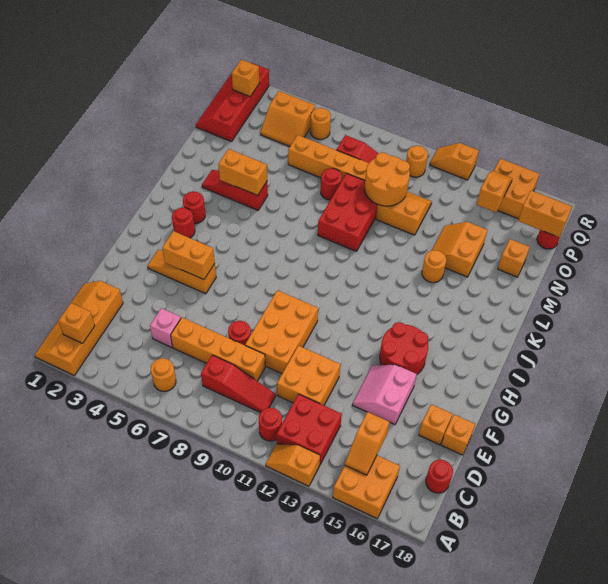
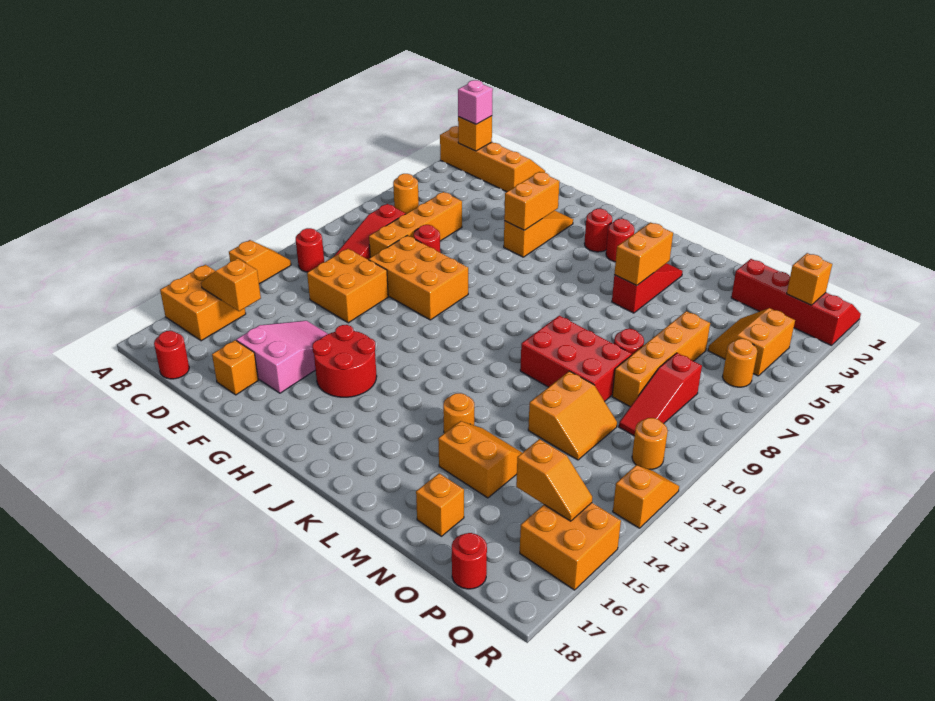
red 2x2 brick [277,394,342,464] -> none
pink 1x1 brick [150,308,181,348] -> pink 1x1 brick moved to [458,80,493,124]
pink 2x2 slope [352,364,417,424] -> pink 2x3 slope [236,321,328,393]
orange 1x1 brick [441,415,475,455] -> none
orange 2x2 round brick [365,152,410,206] -> none
orange 1x2 brick [518,190,572,237] -> none

